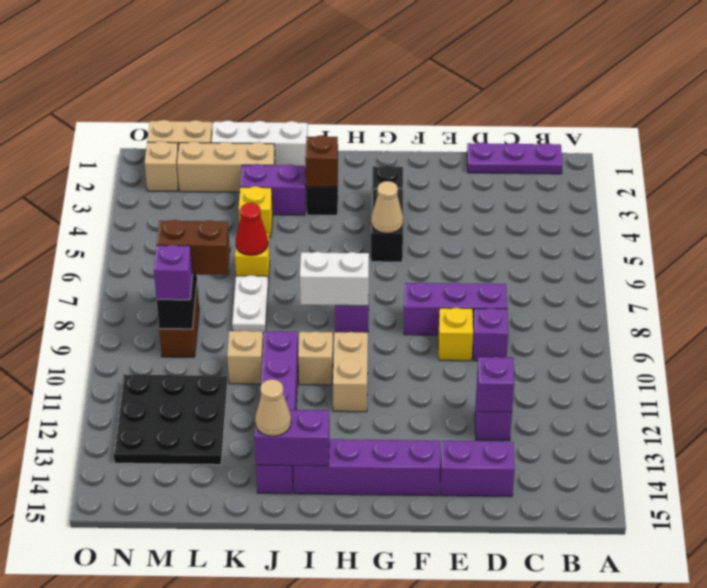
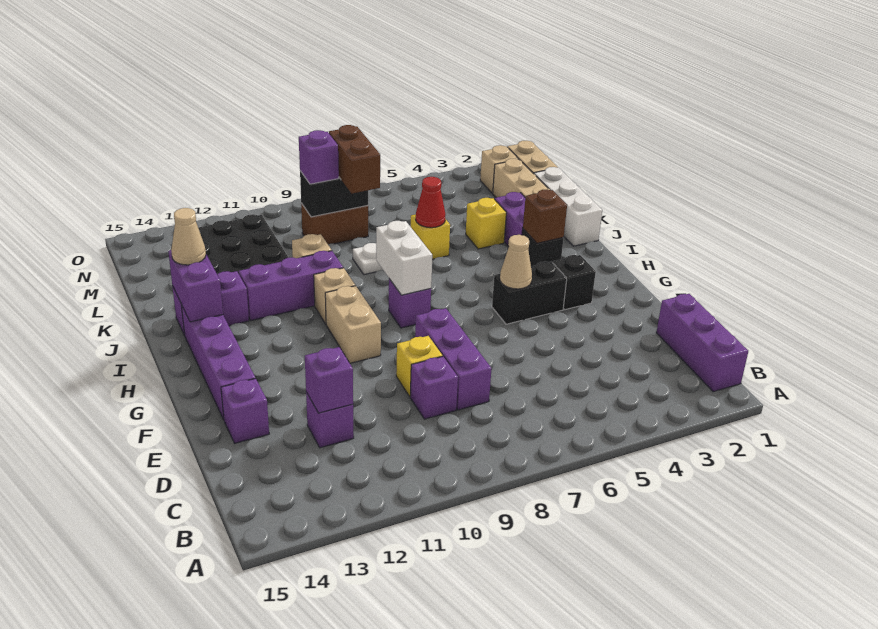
purple 1x3 plate [467,142,562,174] -> purple 1x3 brick [656,294,748,392]
purple 1x2 brick [440,441,515,497] -> purple 1x1 brick [221,378,269,443]
tan 1x2 brick [333,332,368,412] -> tan 1x2 brick turned to [325,286,381,363]

